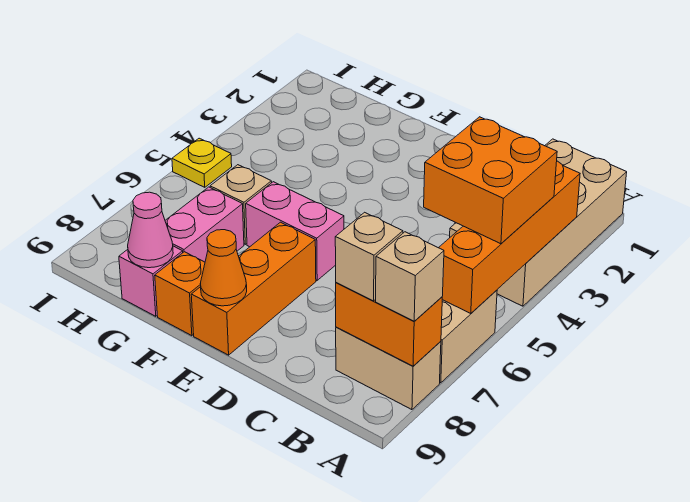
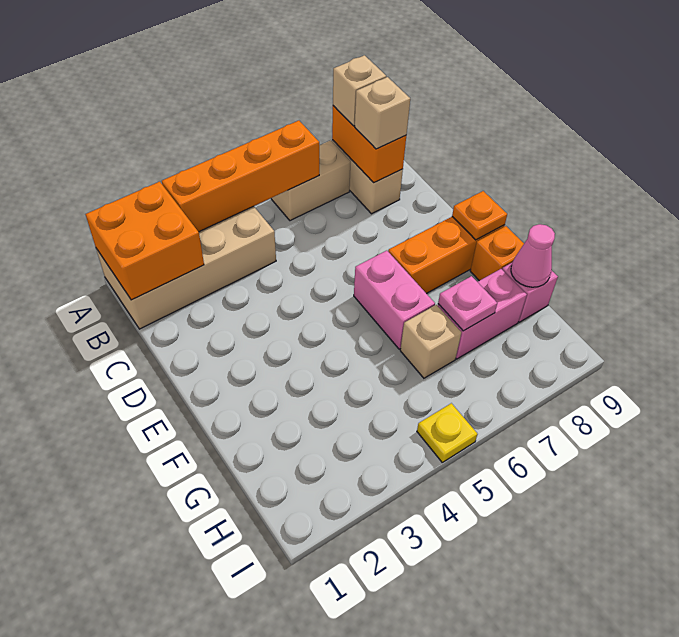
orange 2x2 brick [424,117,557,244] -> orange 2x2 brick moved to [86,182,204,300]
orange 1x1 cone [200,230,247,306] -> orange 1x1 plate [452,191,507,240]
none -> pink 1x1 plate [438,276,497,331]

